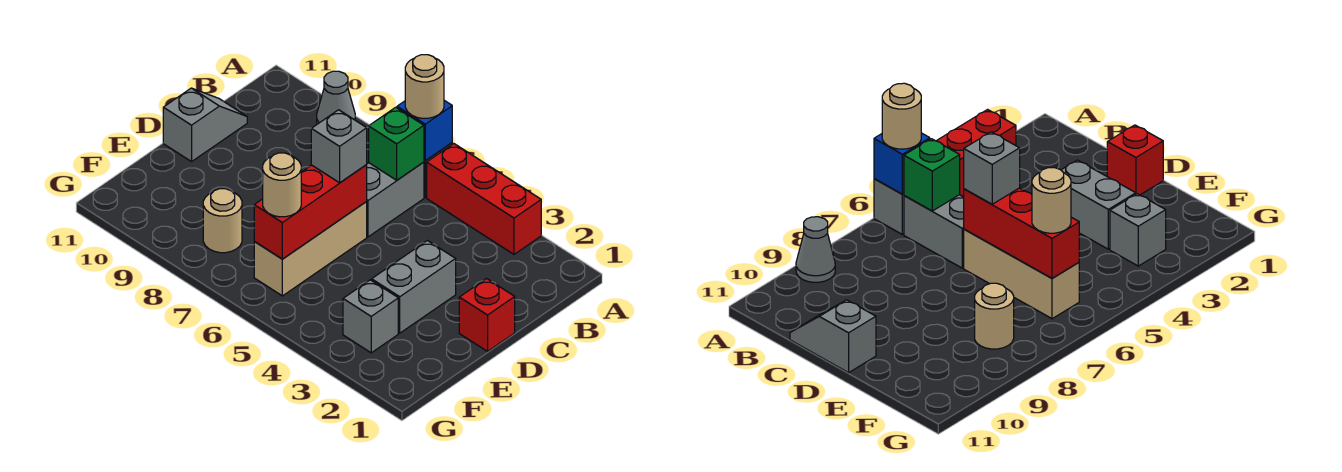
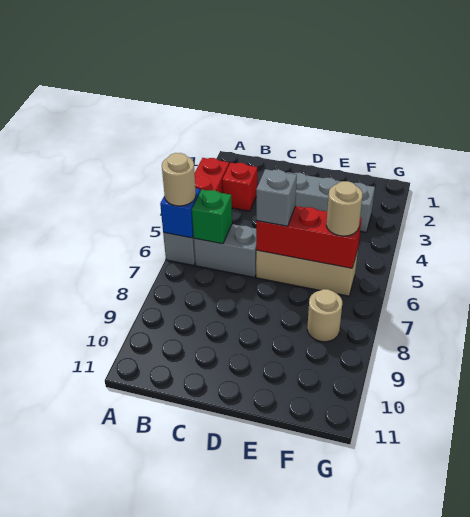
grey 1x1 cone [317,71,355,124] -> none
grey 1x2 slope [163,88,247,162] -> none
red 1x1 brick [459,279,515,351] -> red 1x1 brick moved to [222,163,257,211]

